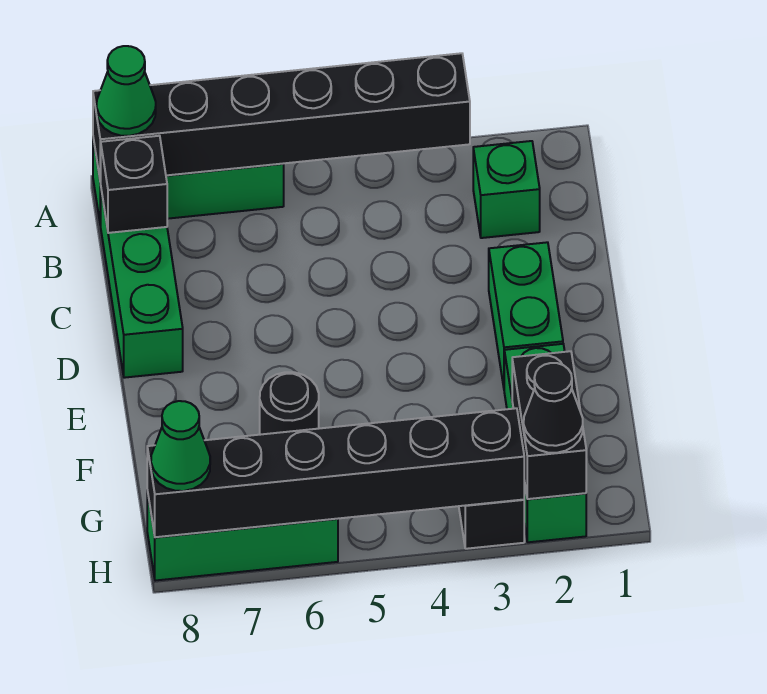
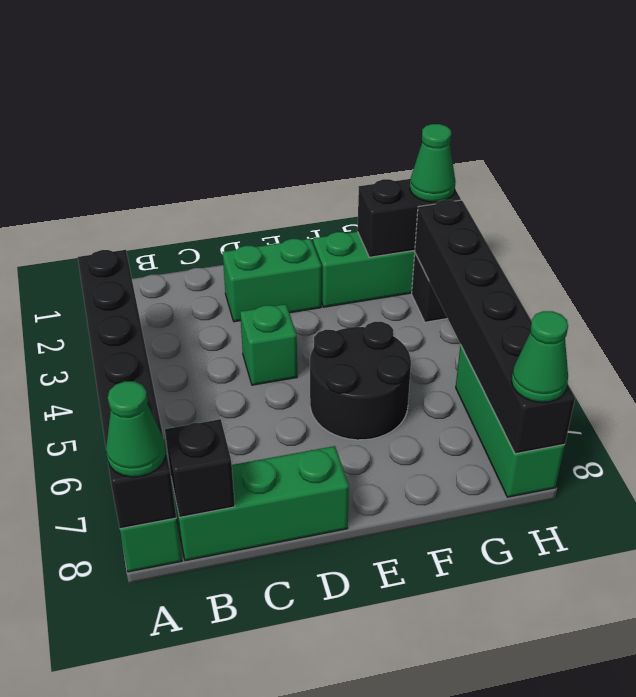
green 1x1 brick [473,141,540,238] -> green 1x1 brick moved to [240,304,297,385]
black 1x1 round brick [260,372,319,435] -> black 2x2 round brick [310,322,411,440]
black 1x1 cone [524,363,583,453] -> green 1x1 cone [410,124,456,202]

